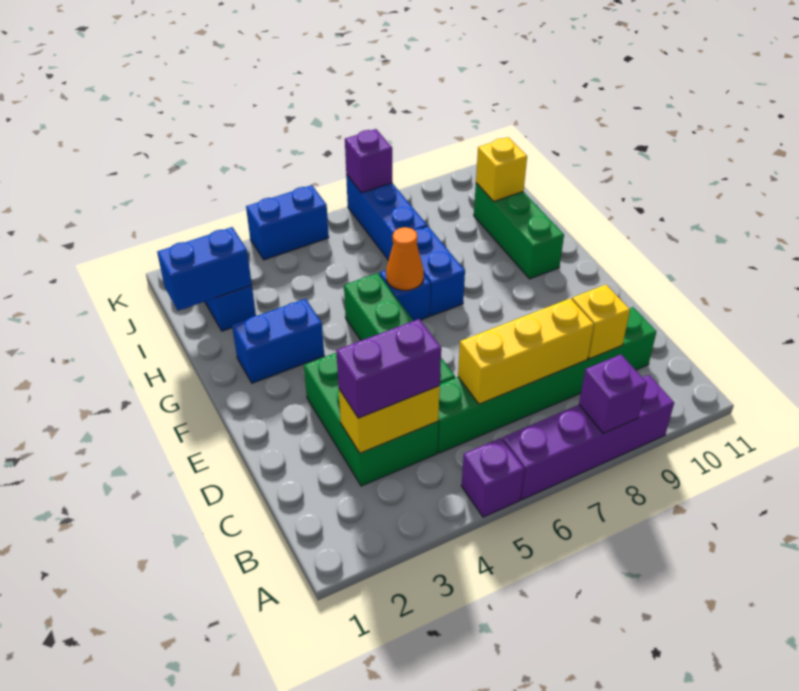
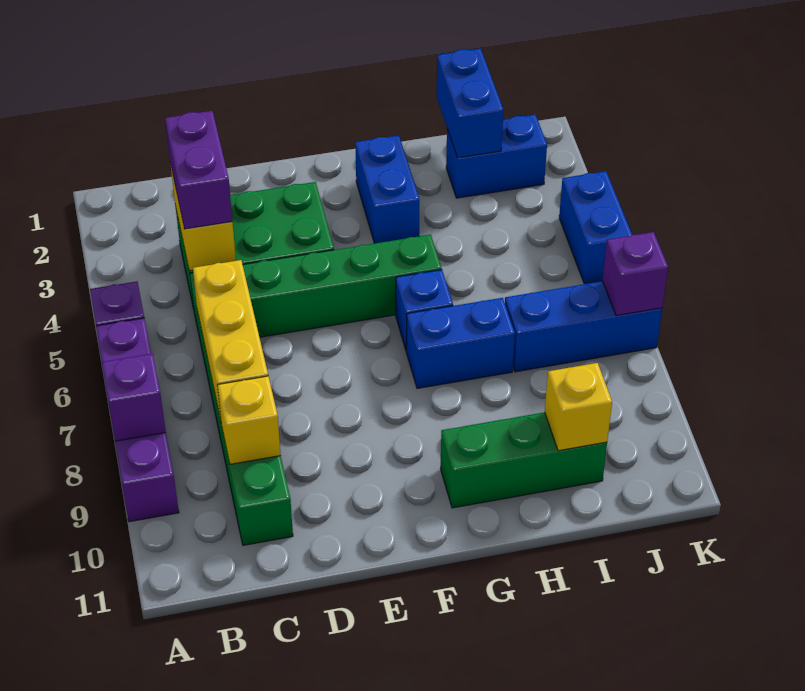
orange 1x1 cone [386,227,424,290] -> none

